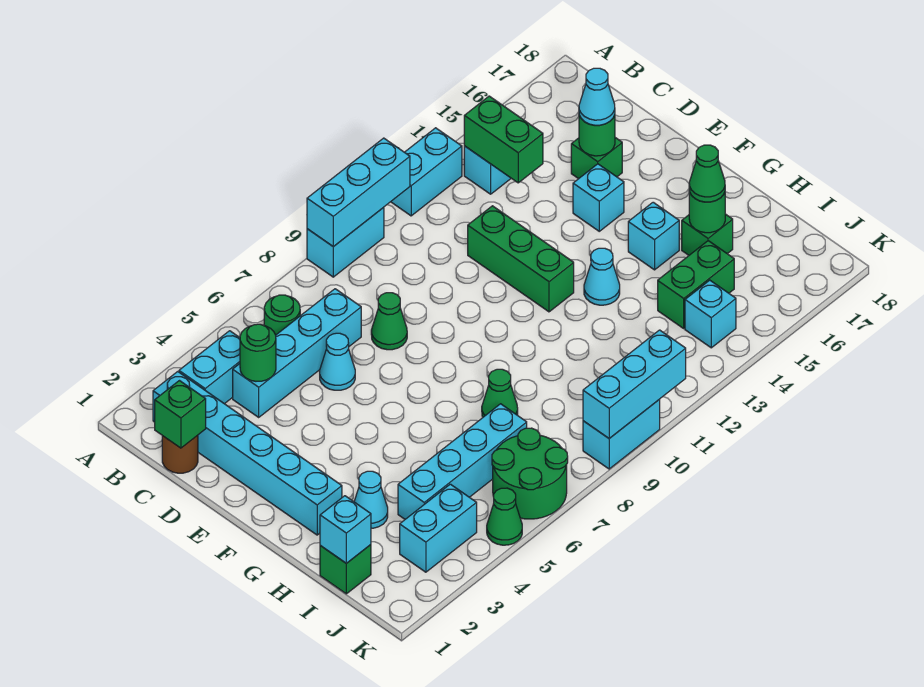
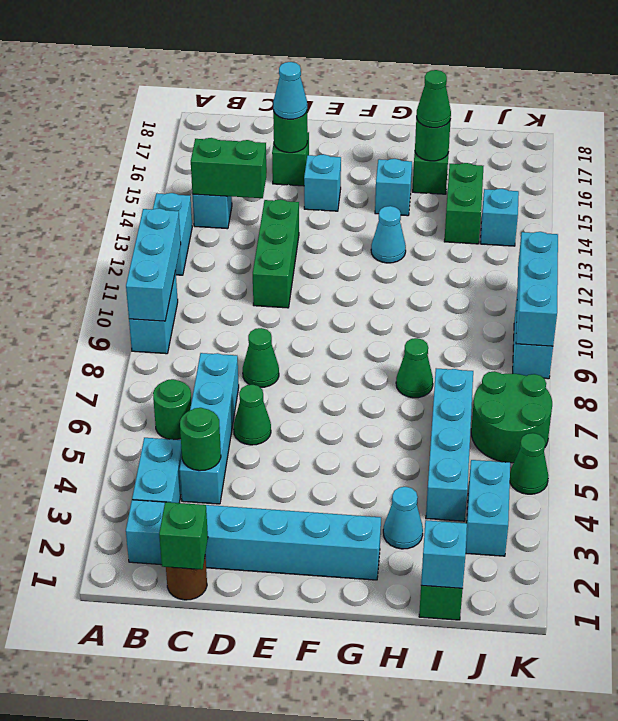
cyan 1x1 cone [320,333,355,390] -> green 1x1 cone [234,385,271,445]
green 1x3 brick [468,206,574,312] -> green 1x3 brick turned to [253,199,299,308]

